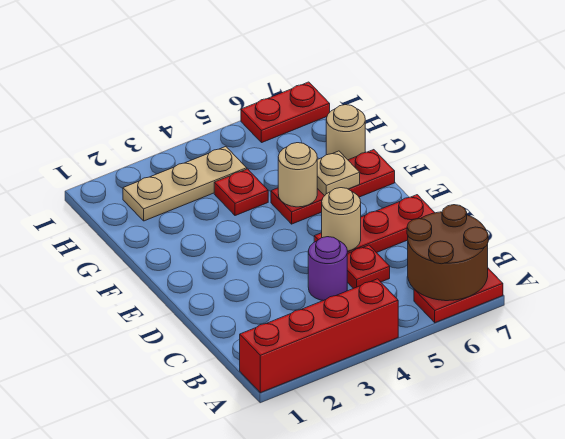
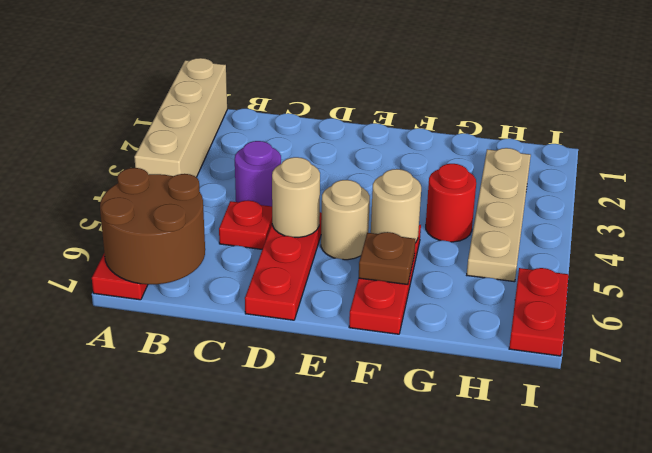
red 1x4 brick [240,279,398,393] -> tan 1x4 brick [134,58,227,177]
tan 1x1 plate [317,151,360,196] -> brown 1x1 plate [359,232,415,285]
red 1x1 plate [214,169,268,216] -> red 1x1 round brick [426,164,476,242]
tan 1x1 round brick [326,105,365,160] -> tan 1x1 round brick moved to [321,180,370,260]
tan 1x3 plate [123,147,247,221] -> tan 1x4 plate [467,148,531,282]

